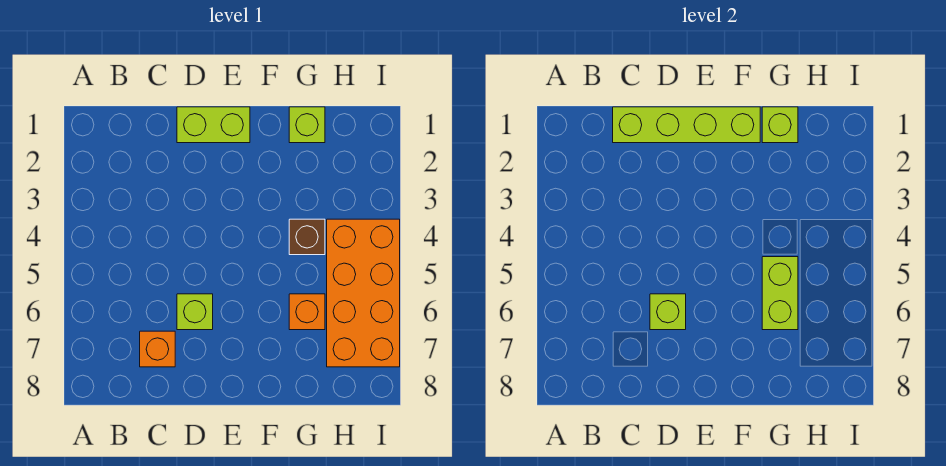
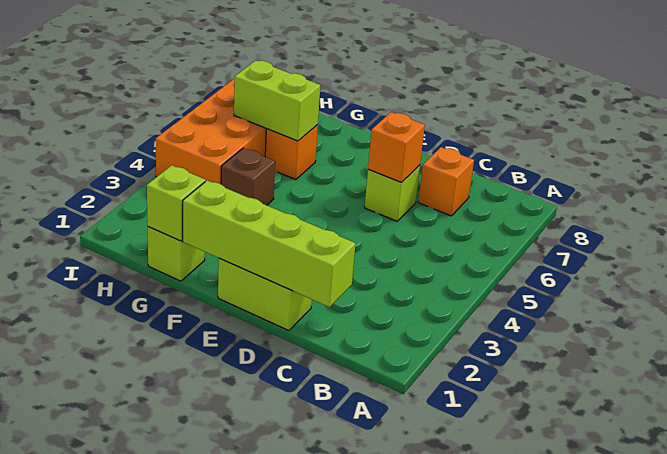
lime 1x1 brick [650,294,686,330] -> orange 1x1 brick [368,112,425,182]
lime 1x2 brick [762,257,798,330] -> lime 1x2 brick turned to [234,60,320,141]

